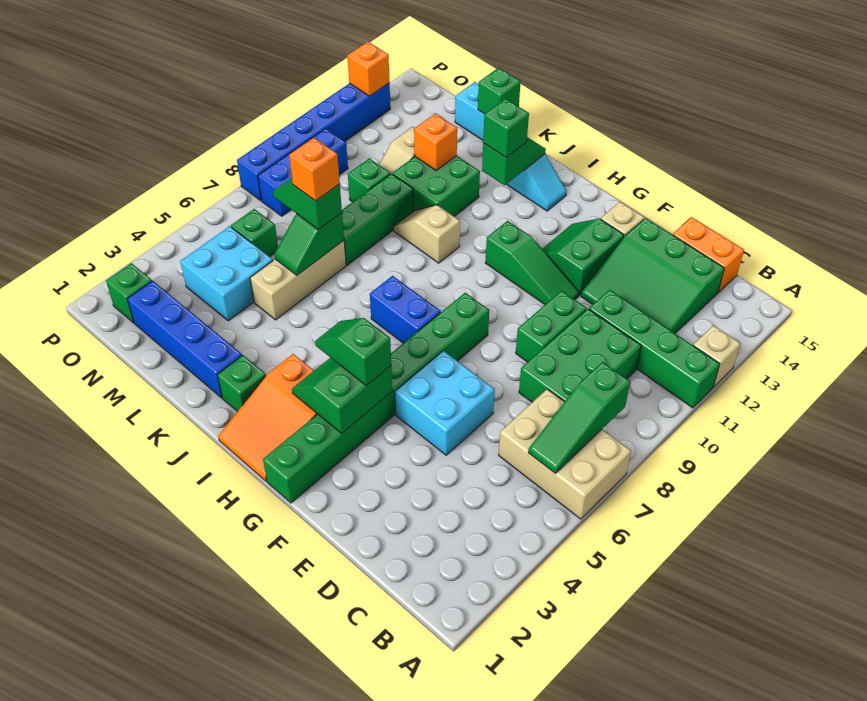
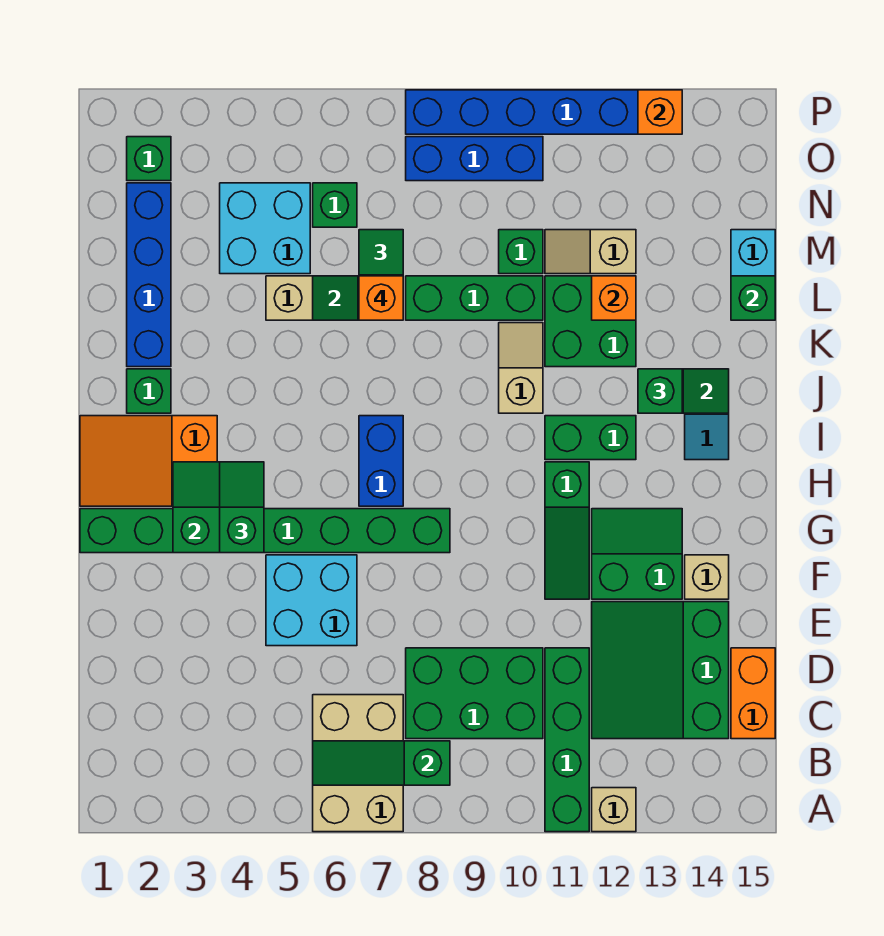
green 1x2 brick [516,291,587,362] -> green 1x2 brick moved to [545,416,636,460]

